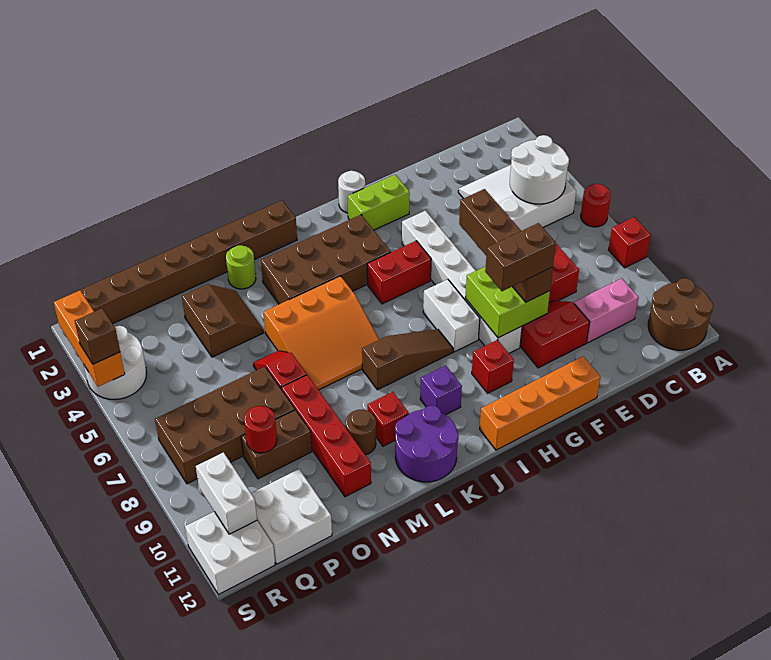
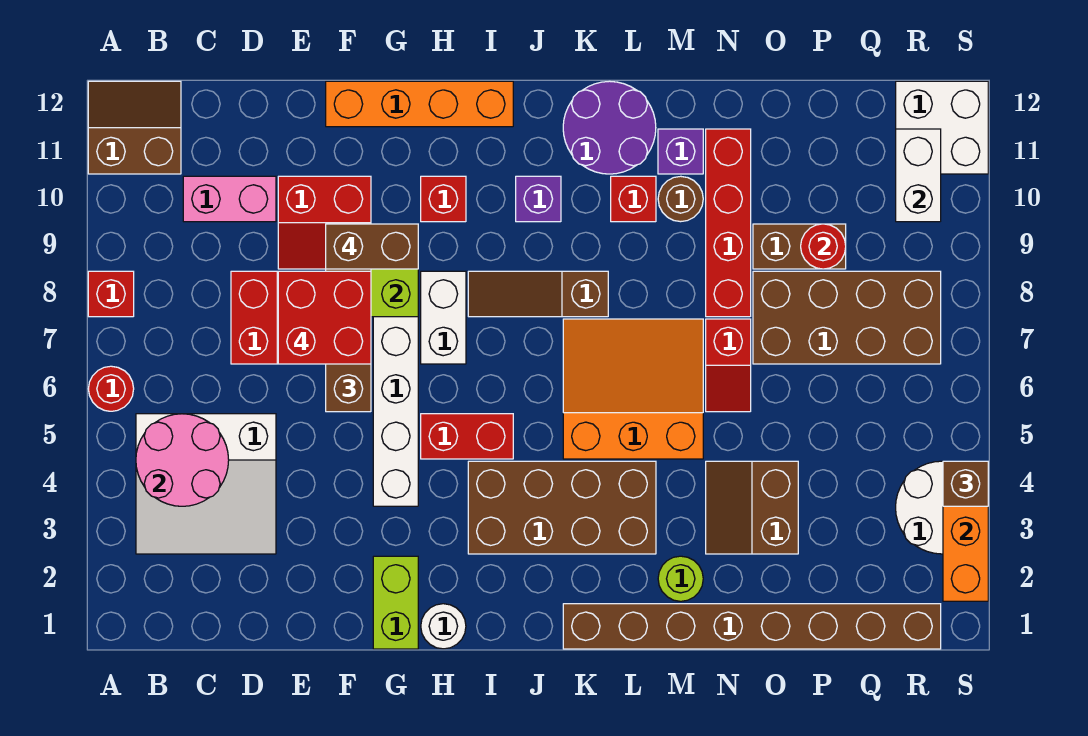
brown 2x2 round brick [648,278,713,350] -> brown 2x2 slope [88,81,181,174]
white 2x2 round brick [510,135,569,204] -> pink 2x2 round brick [136,414,229,506]
none -> red 2x2 brick [278,271,371,364]
lime 1x2 brick [348,175,410,230] -> lime 1x2 brick turned to [373,556,418,649]
none -> purple 1x1 brick [658,129,703,174]
white 2x2 brick [251,469,332,564] -> none

